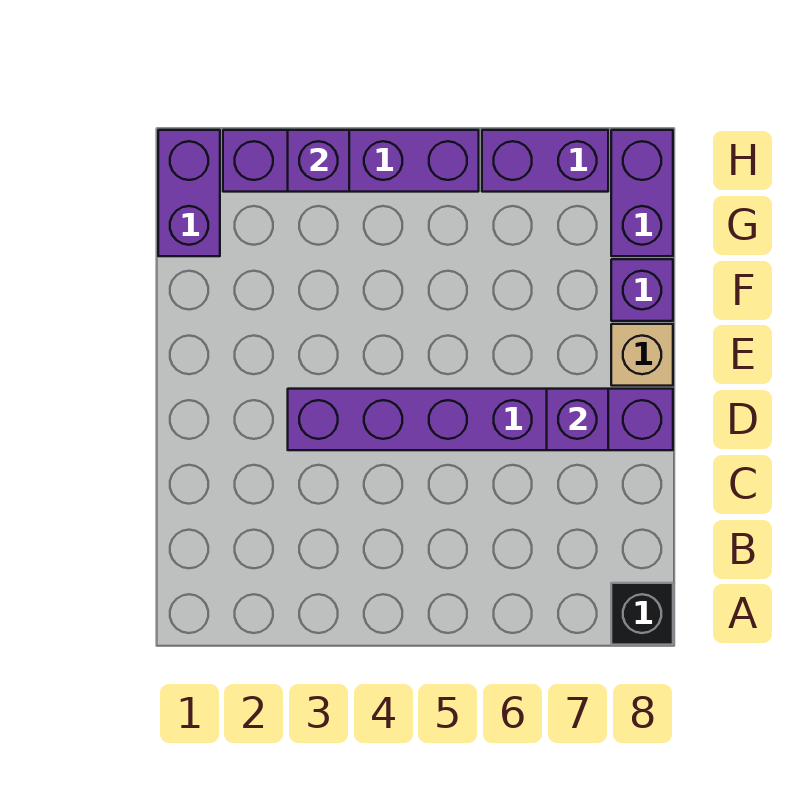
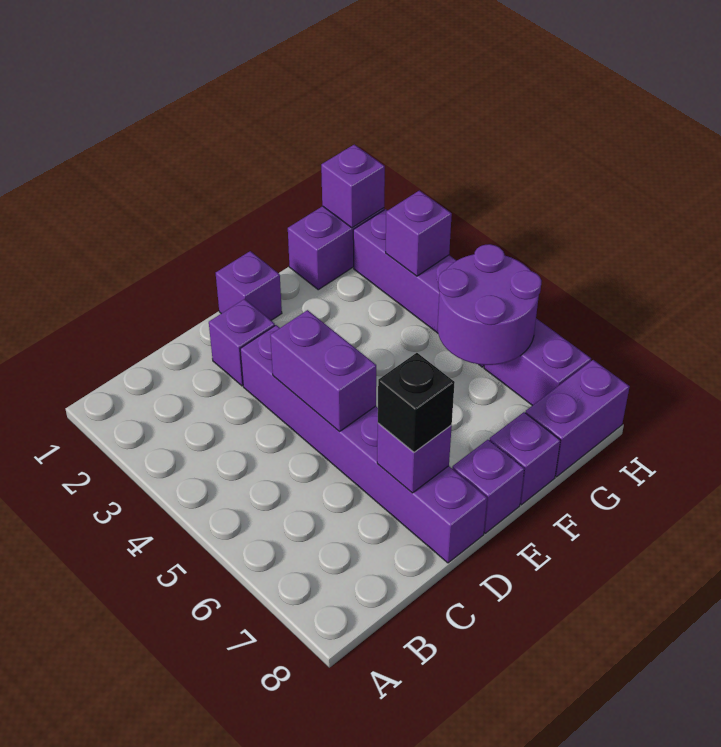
black 1x1 brick [611,583,673,645] -> black 1x1 brick moved to [378,353,455,452]
none -> purple 1x1 brick [209,299,275,386]
none -> purple 1x2 brick [270,310,376,432]
none -> purple 1x1 brick [216,251,282,320]
tan 1x1 brick [611,324,673,386] -> purple 1x1 brick [452,440,524,533]
none -> purple 2x2 round brick [438,244,542,365]
none -> purple 1x1 brick [321,144,385,228]

